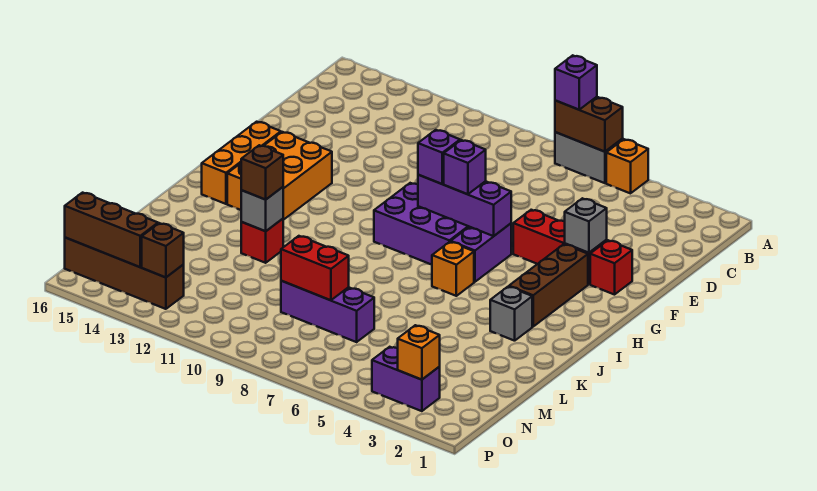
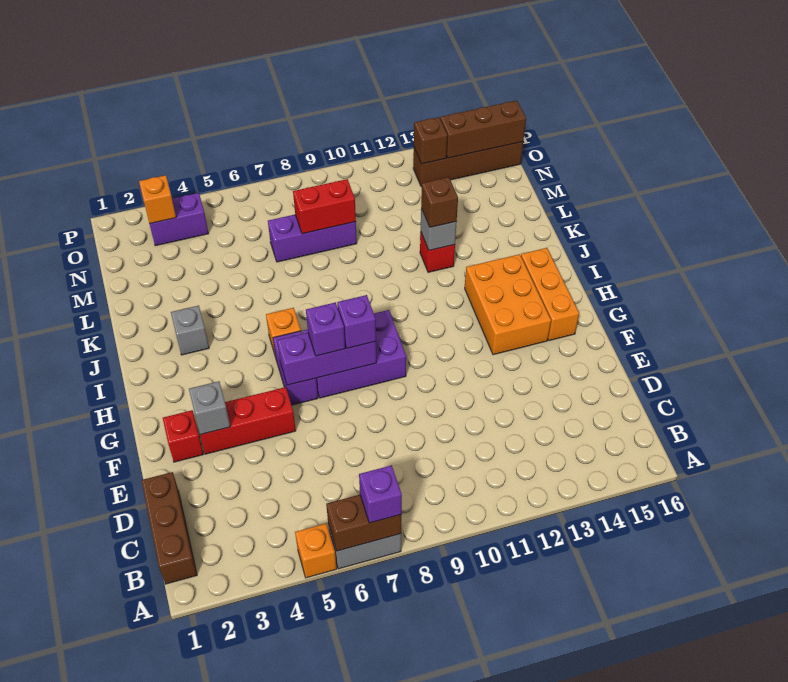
brown 1x3 brick [509,244,588,326] -> brown 1x3 brick moved to [142,472,197,584]

